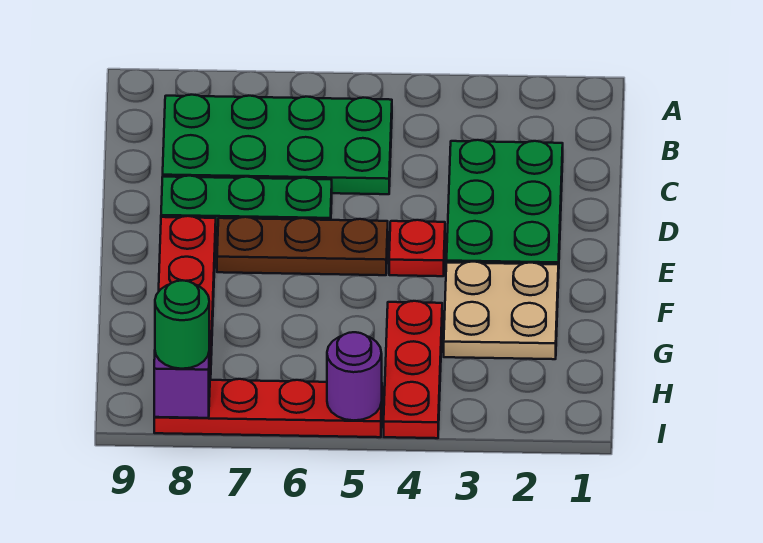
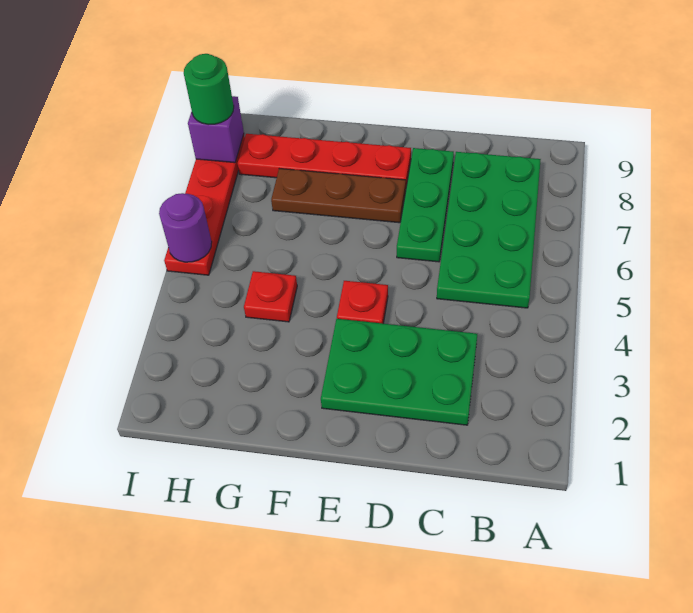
brown 1x3 plate [217,217,388,275] -> brown 1x3 plate turned to [271,169,406,223]
tan 2x2 plate [444,262,558,359] -> none
red 1x3 plate [384,301,442,438] -> red 1x1 plate [244,271,297,322]

